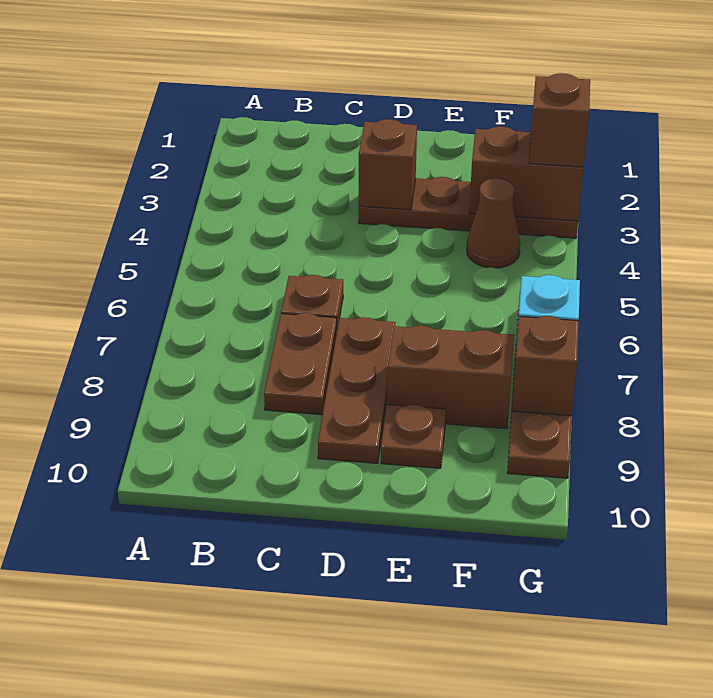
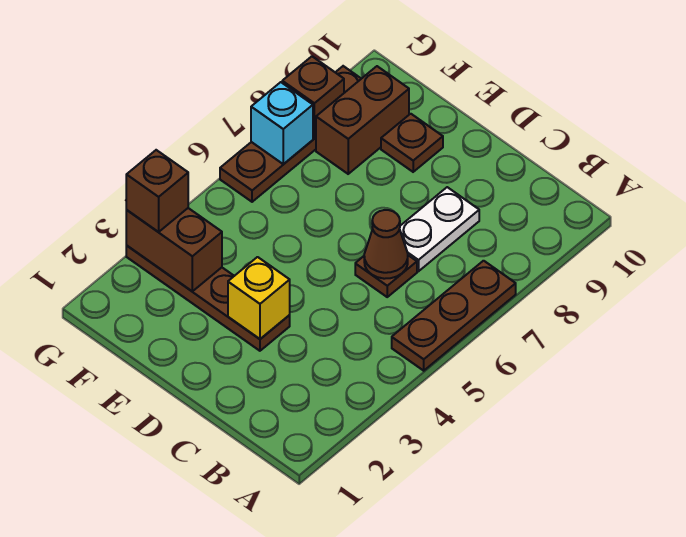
brown 1x2 plate [264,313,337,415] -> white 1x2 plate [400,187,479,271]
brown 1x1 brick [359,119,417,210] -> yellow 1x1 brick [228,257,290,339]
brown 1x3 plate [318,317,396,463] -> brown 1x3 plate moved to [392,261,516,371]
brown 1x2 brick [387,326,514,429] -> brown 1x2 brick turned to [316,66,409,174]
brown 1x1 cone [467,178,520,268] -> brown 1x1 cone moved to [364,210,408,279]

